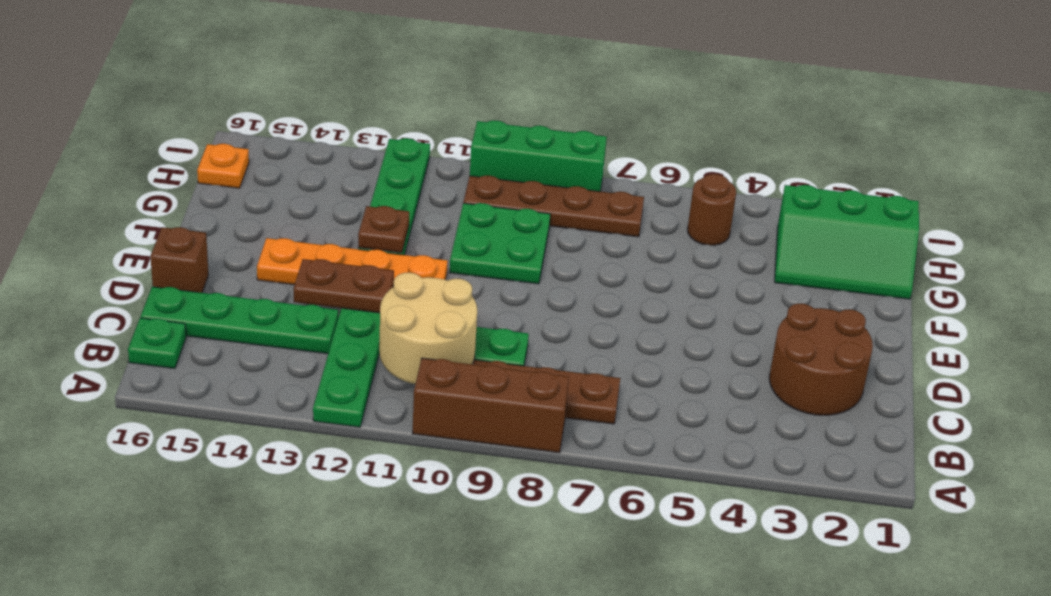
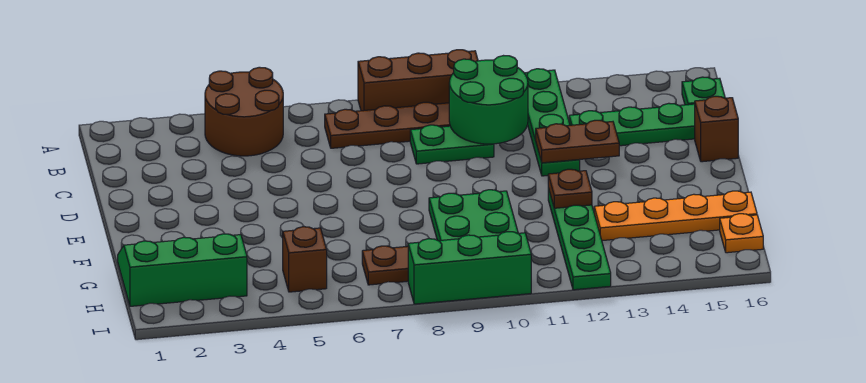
tan 2x2 round brick [379,273,477,384] -> green 2x2 round brick [449,56,528,144]
brown 2x2 round brick [769,304,873,415] -> brown 2x2 round brick moved to [205,67,283,156]
orange 1x4 plate [257,238,448,285] -> orange 1x4 plate moved to [594,191,757,241]
brown 1x1 round brick [688,174,736,245] -> brown 1x1 brick [283,227,327,292]

